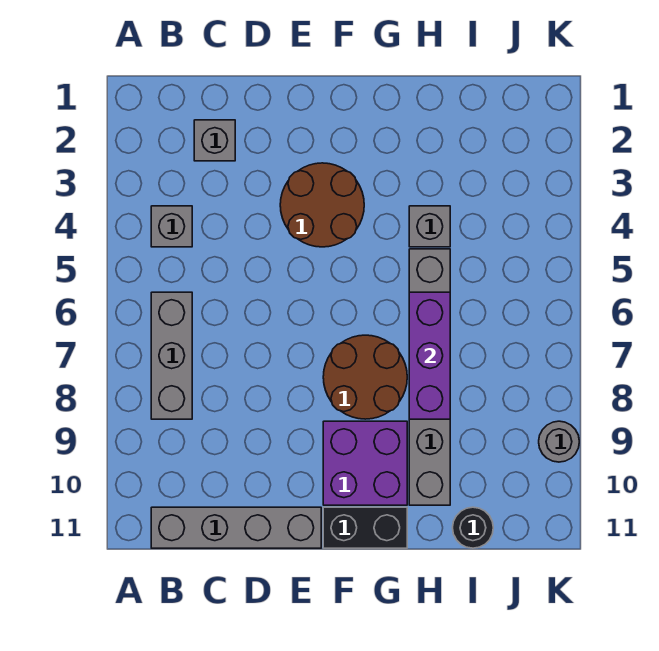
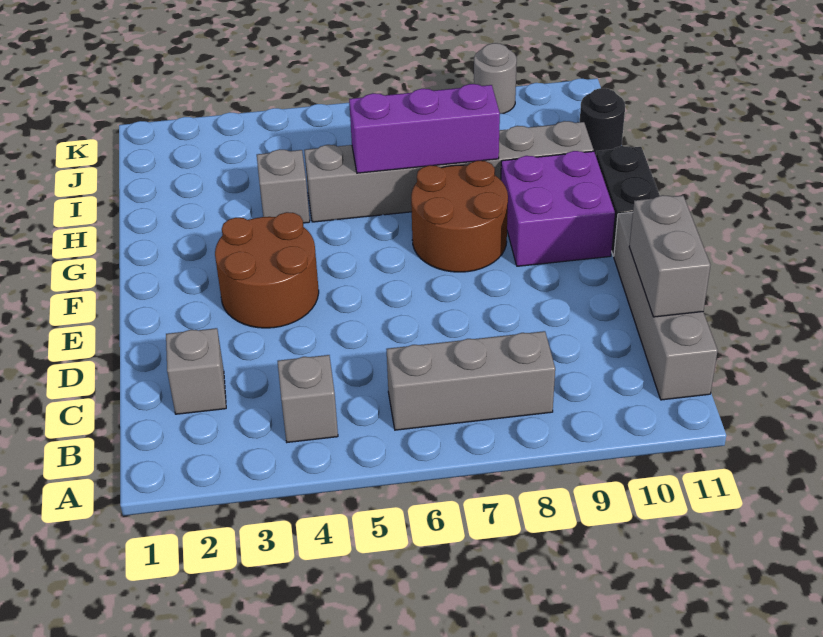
none -> grey 1x2 brick [629,195,710,317]

